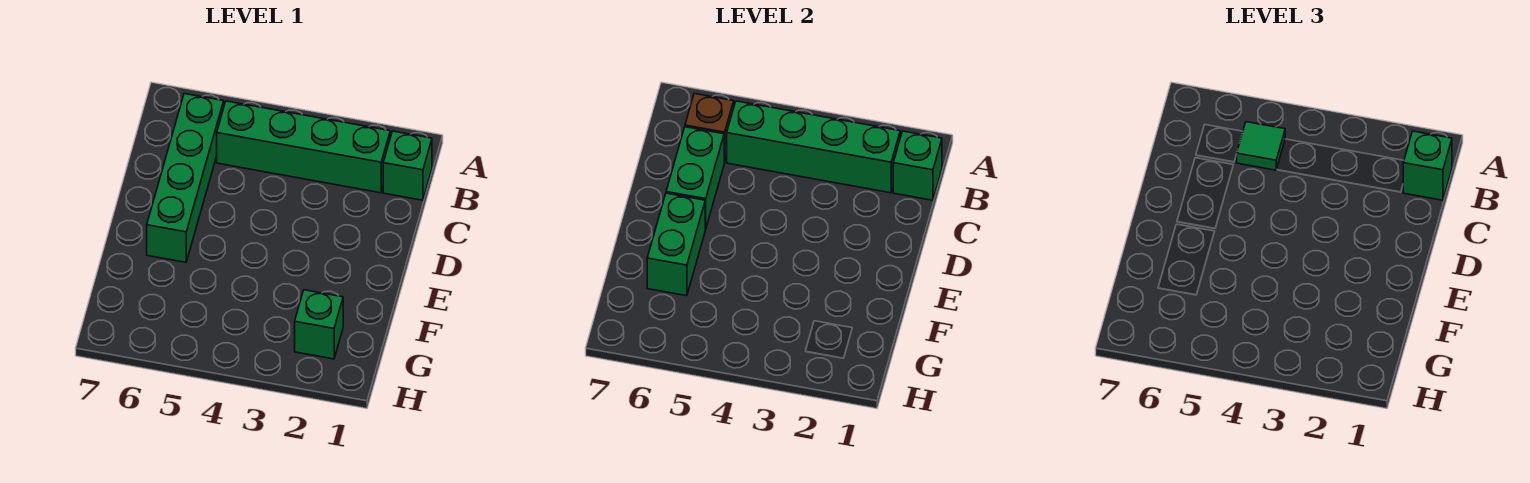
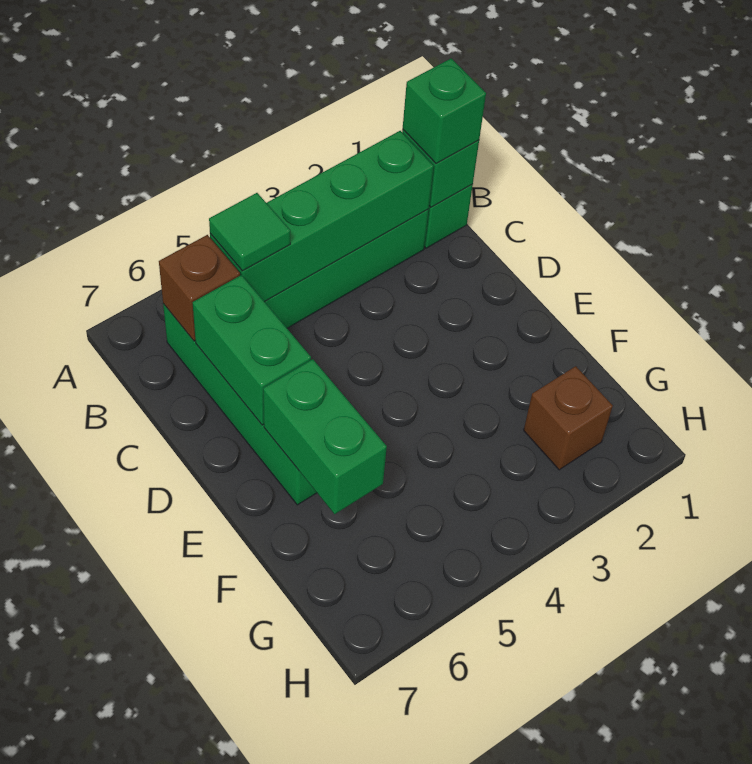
green 1x1 brick [295,290,343,359] -> brown 1x1 brick [524,366,613,470]

